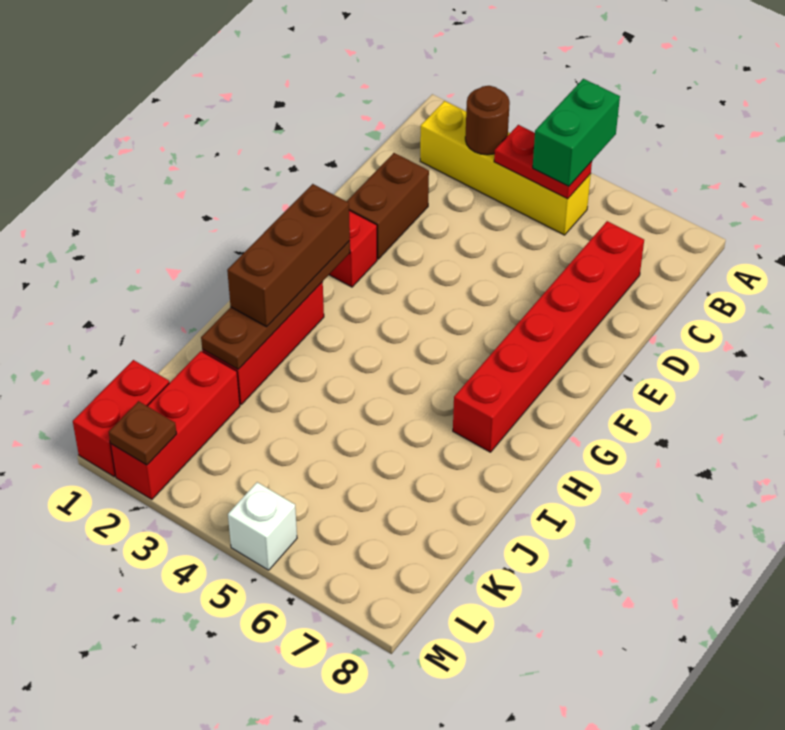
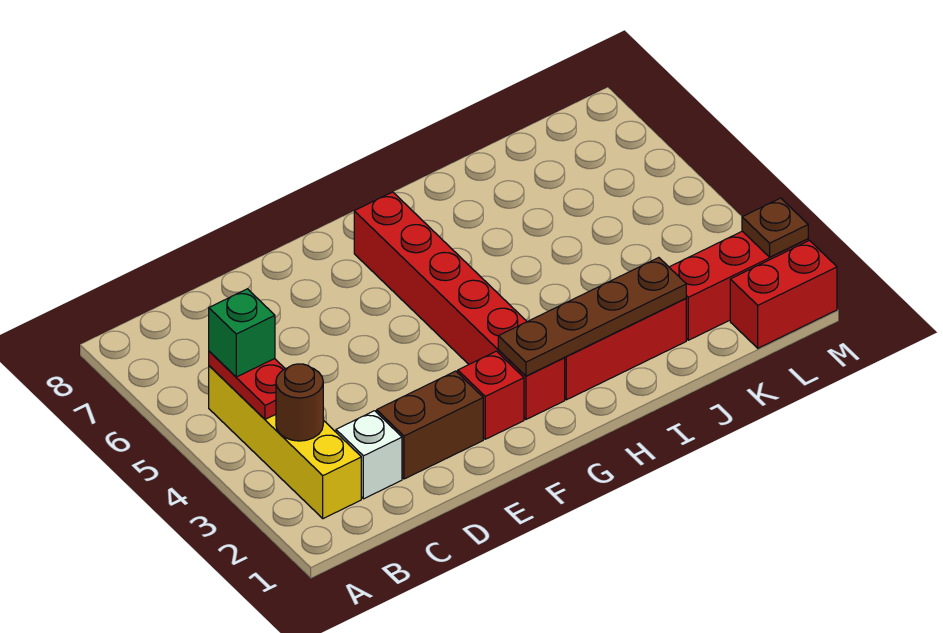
green 1x2 brick [533,79,620,186] -> green 1x1 brick [209,289,275,377]
red 1x6 brick [453,221,644,452] -> red 1x6 brick turned to [354,192,565,419]
brown 1x3 brick [227,184,350,327] -> none
white 1x1 brick [228,482,297,570] -> white 1x1 brick moved to [336,411,402,499]

